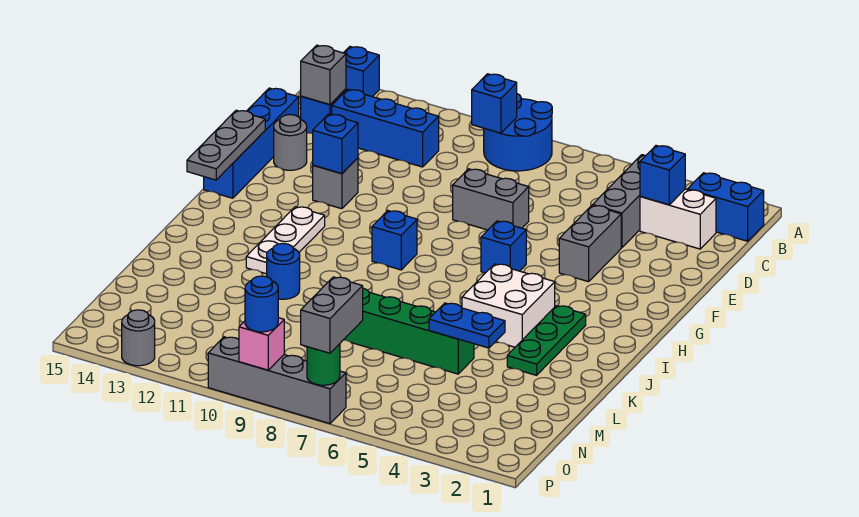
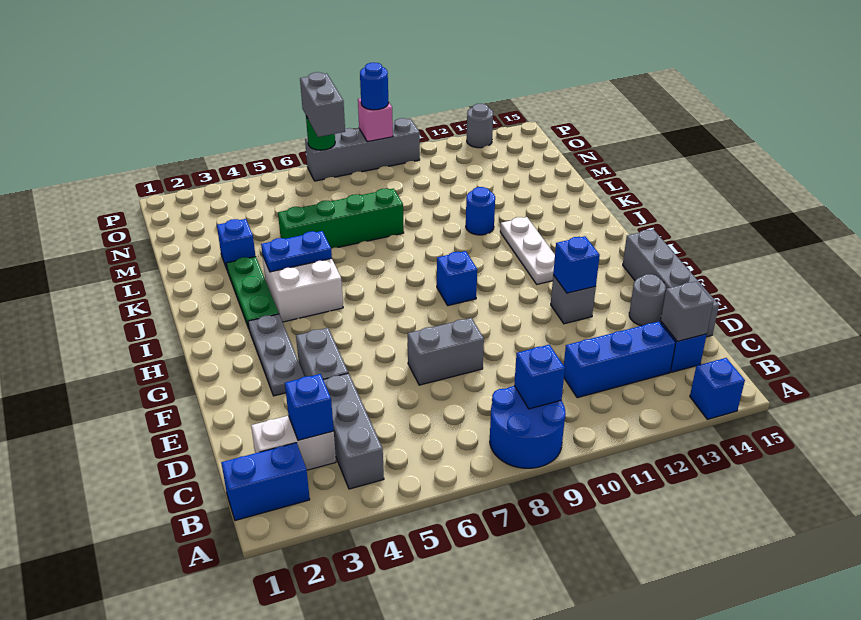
blue 1x4 brick [204,88,299,198] -> grey 1x4 brick [623,229,719,337]
grey 1x3 plate [187,110,265,180] -> grey 1x3 plate moved to [248,314,305,396]
blue 1x1 brick [481,221,526,273] -> blue 1x1 brick moved to [217,219,256,269]
blue 1x2 plate [429,303,505,348] -> blue 1x2 plate moved to [261,231,332,272]

